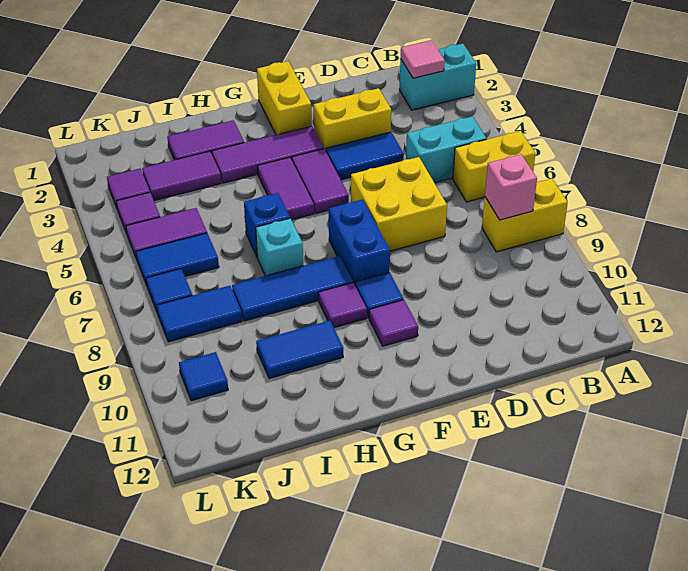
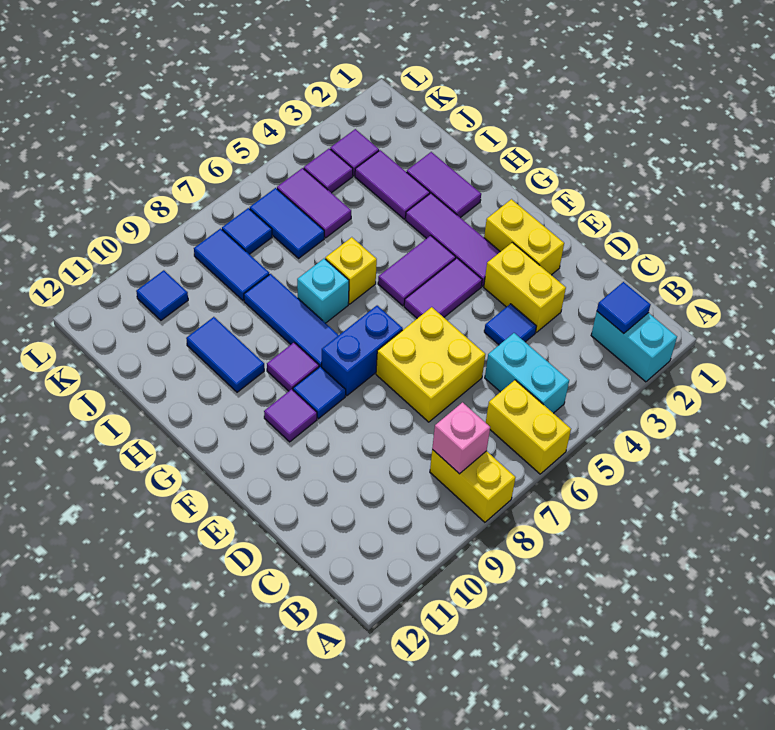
pink 1x1 tile [401,40,445,78] -> blue 1x1 tile [597,282,651,333]
blue 1x2 tile [326,132,404,180] -> blue 1x1 tile [484,304,536,345]
yellow 1x2 brick [257,61,312,135] -> yellow 1x2 brick turned to [484,199,564,275]
blue 1x1 brick [244,193,290,257] -> yellow 1x1 brick [325,237,377,304]

